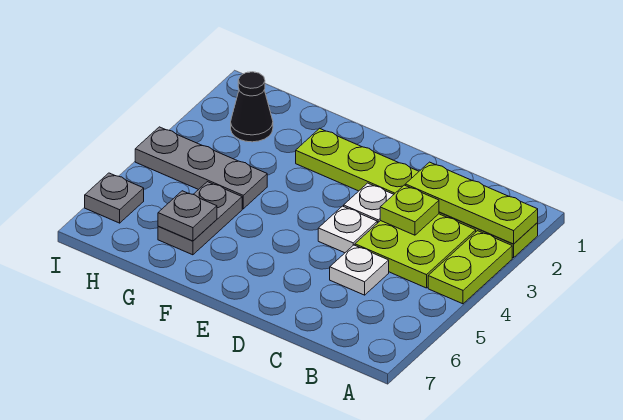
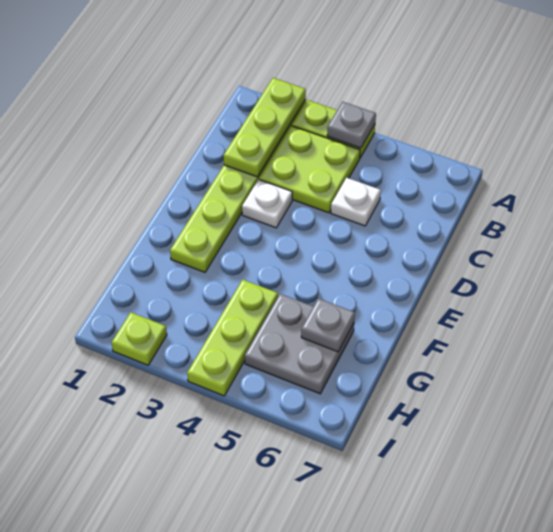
lime 1x1 plate [380,185,439,235] -> lime 1x1 plate moved to [112,312,167,365]
white 1x1 plate [318,206,377,253] -> none
grey 1x3 plate [135,127,267,209] -> lime 1x3 plate [187,280,278,396]
grey 1x2 plate [158,182,242,255] -> grey 2x2 plate [245,294,354,394]
black 1x1 cone [231,72,273,142] -> none
grey 1x1 plate [85,173,144,223] -> grey 1x1 plate moved to [327,102,376,148]

